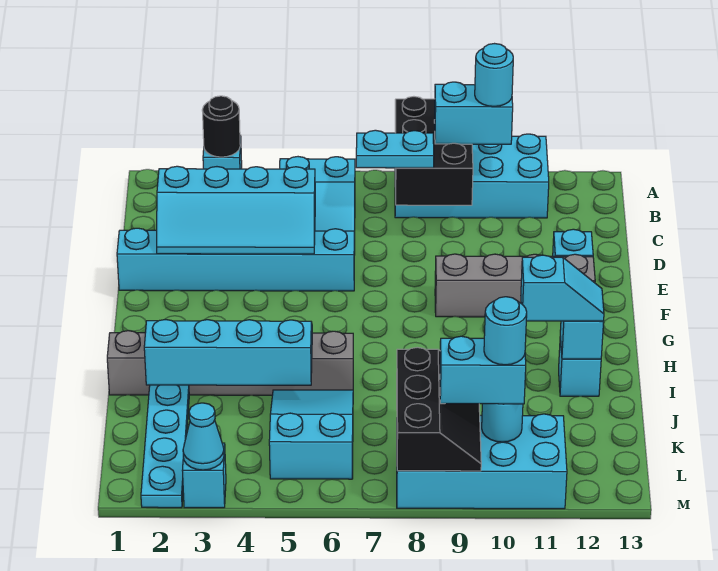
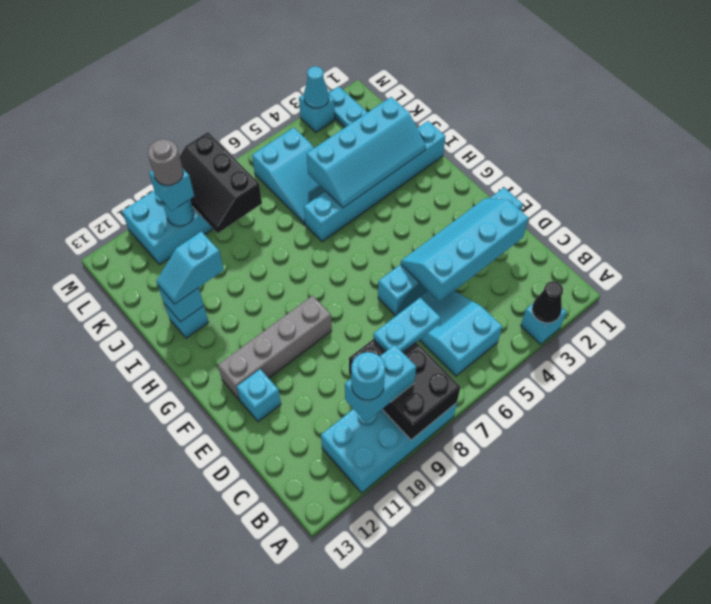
black 1x1 round brick [202,96,240,157] -> black 1x1 cone [532,281,563,323]
grey 1x6 brick [107,331,353,395] -> cyan 1x6 brick [304,121,446,242]
cyan 1x2 brick [440,336,526,404] -> cyan 1x1 brick [149,169,194,211]
cyan 1x1 round brick [484,297,527,365] -> grey 1x1 round brick [148,139,183,185]

